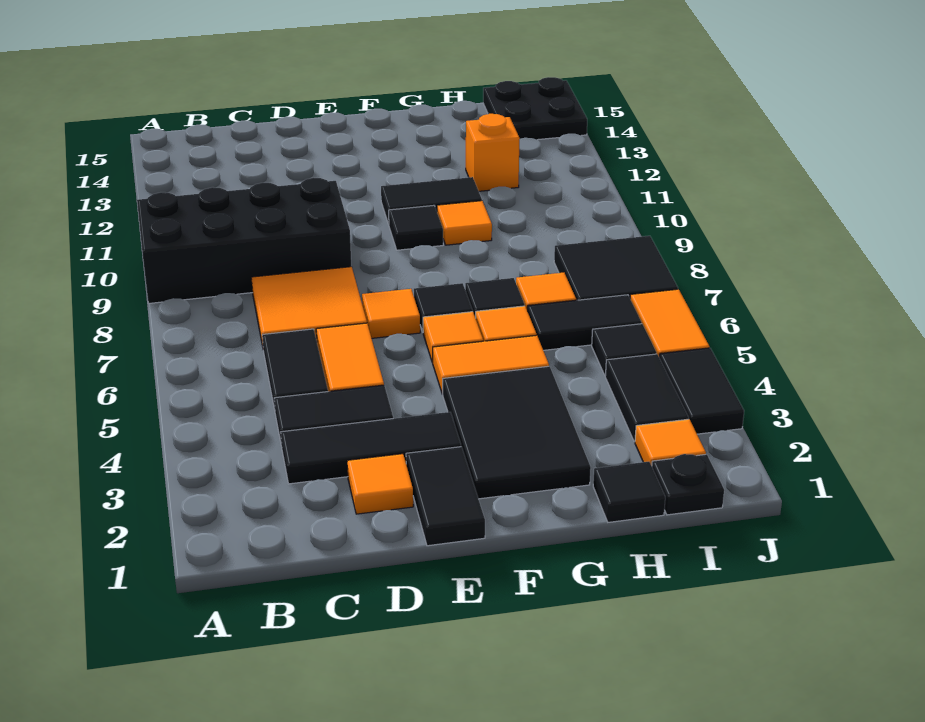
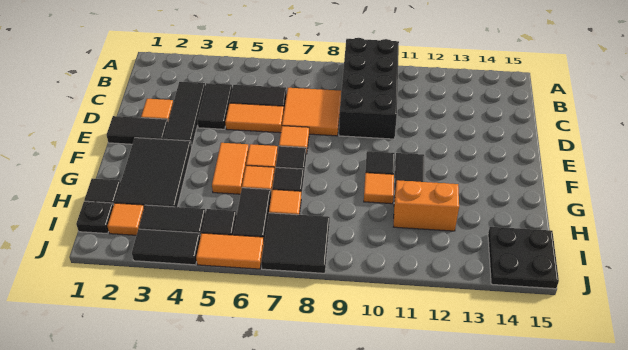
black 2x3 tile [443,366,591,499] -> black 2x3 tile turned to [115,138,192,207]
orange 1x1 brick [466,114,520,191] -> orange 1x2 brick [394,180,459,231]

